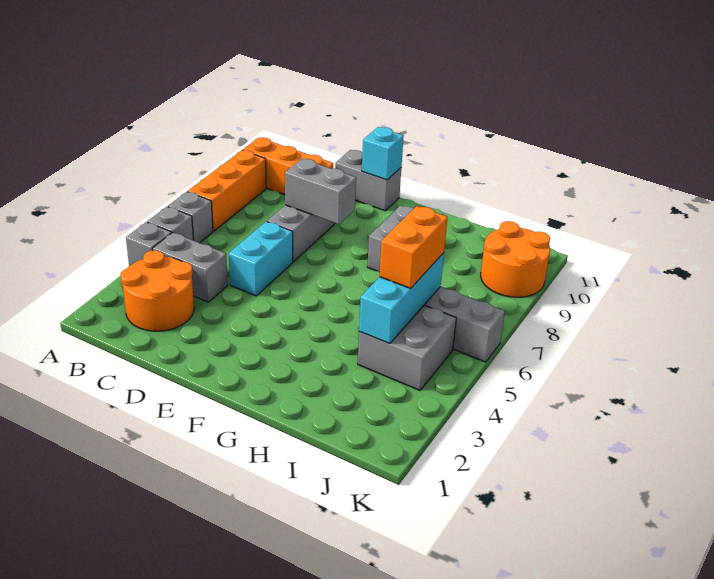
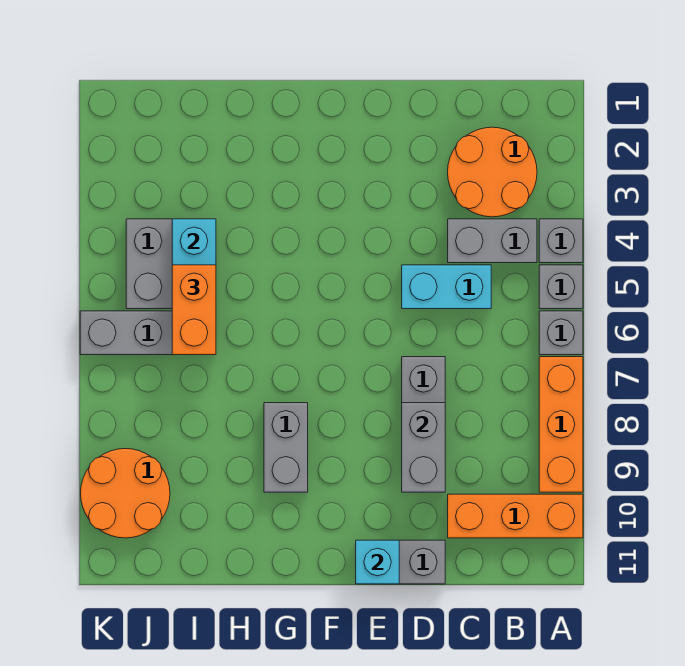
cyan 1x2 brick [229,221,293,296] -> cyan 1x2 brick turned to [402,265,491,309]
grey 1x2 brick [285,159,356,224] -> grey 1x2 brick turned to [402,403,445,492]

